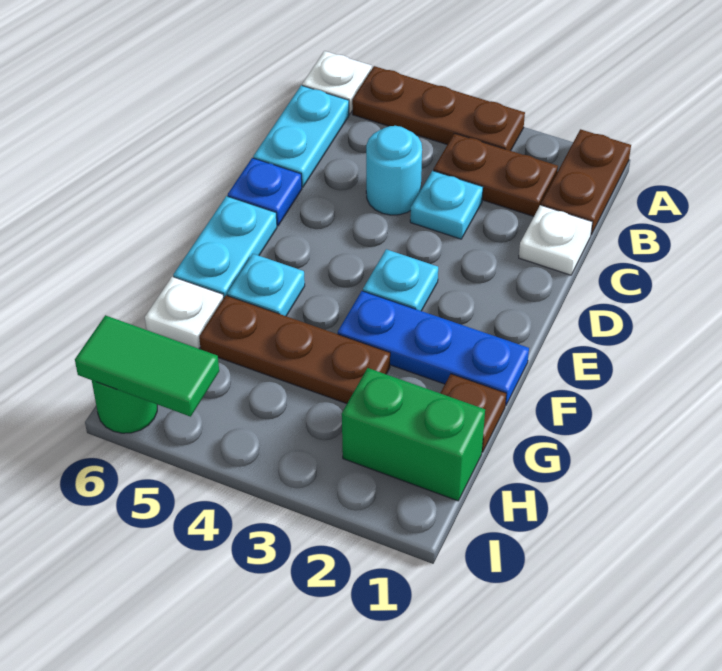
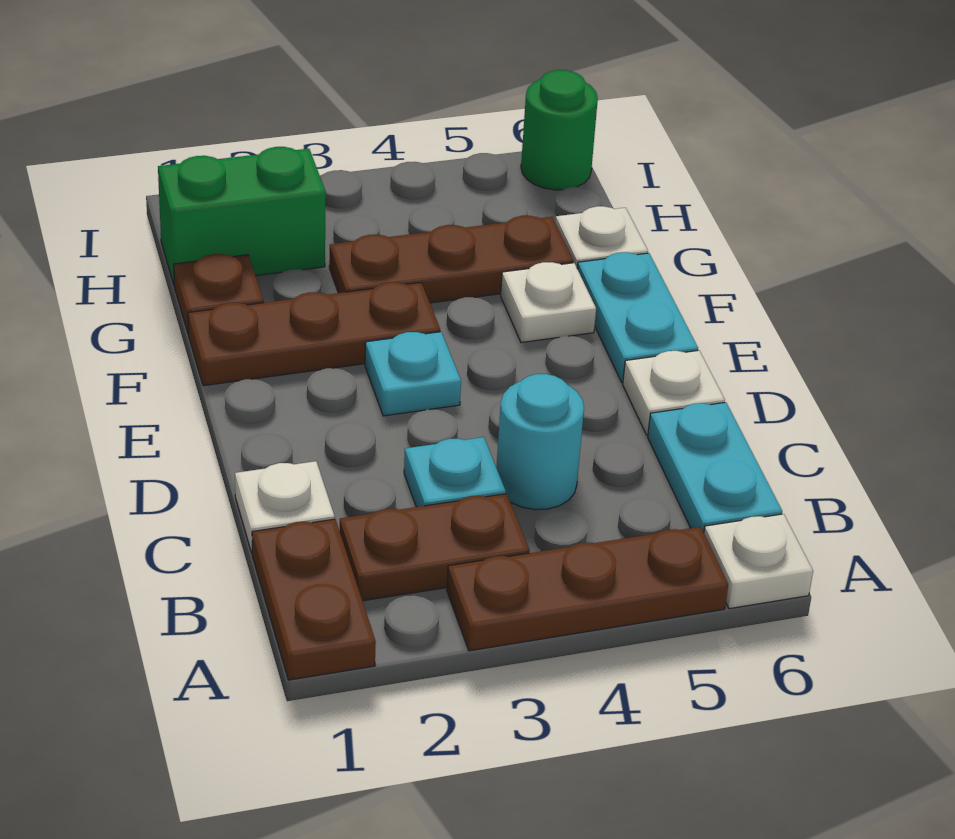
blue 1x1 plate [228,158,302,226] -> white 1x1 plate [623,350,725,435]
blue 1x3 plate [338,291,529,405] -> brown 1x3 plate [188,282,440,386]
cyan 1x1 plate [227,254,305,316] -> white 1x1 plate [501,262,596,343]
green 1x2 tile [75,315,219,417] -> none

